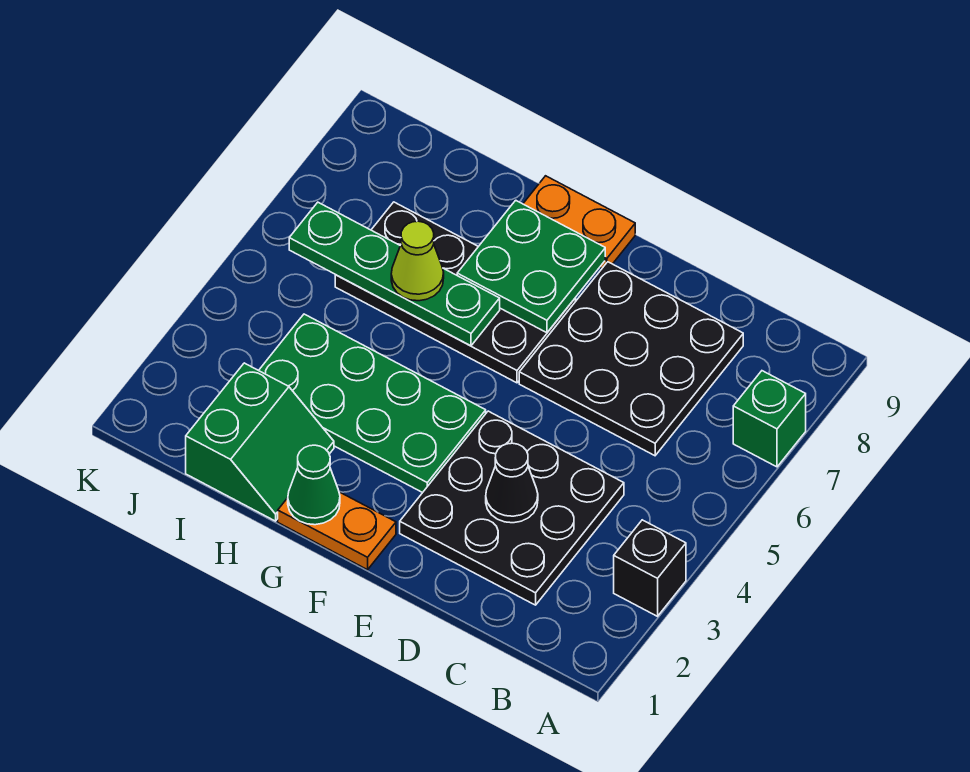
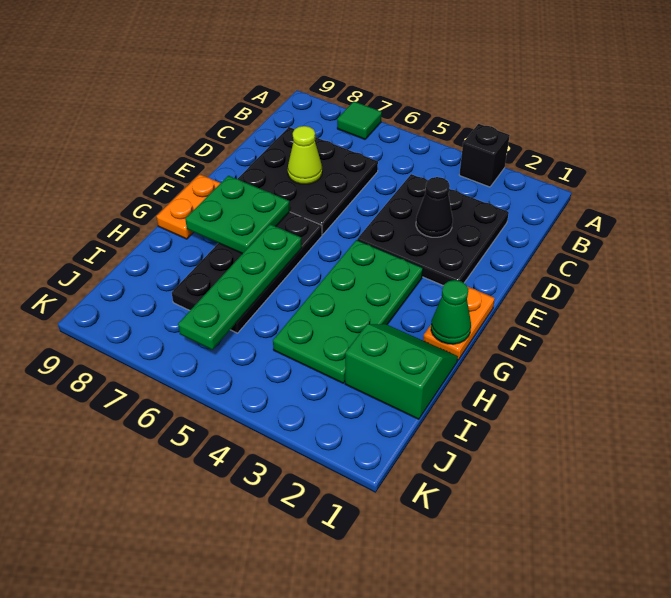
green 1x1 brick [733,371,806,467] -> green 1x1 tile [337,101,382,139]
lime 1x1 cone [391,221,444,301] -> lime 1x1 cone moved to [288,126,322,184]

